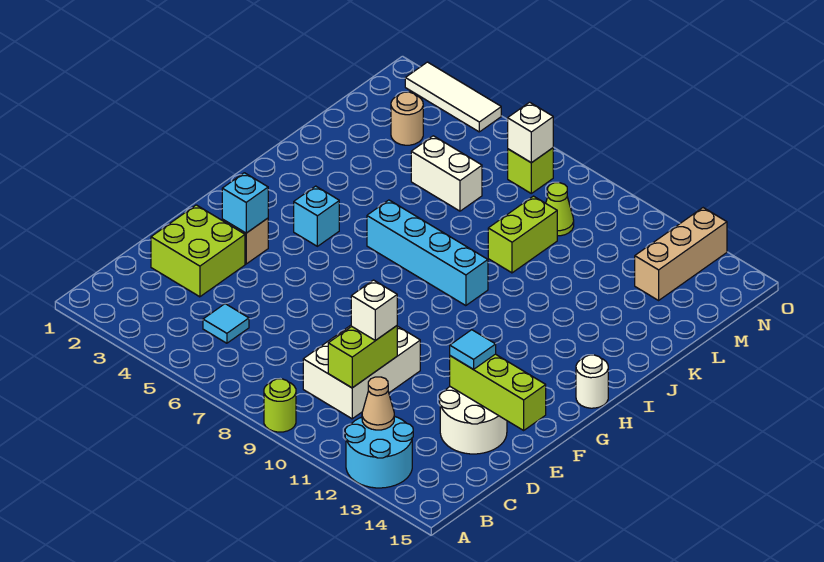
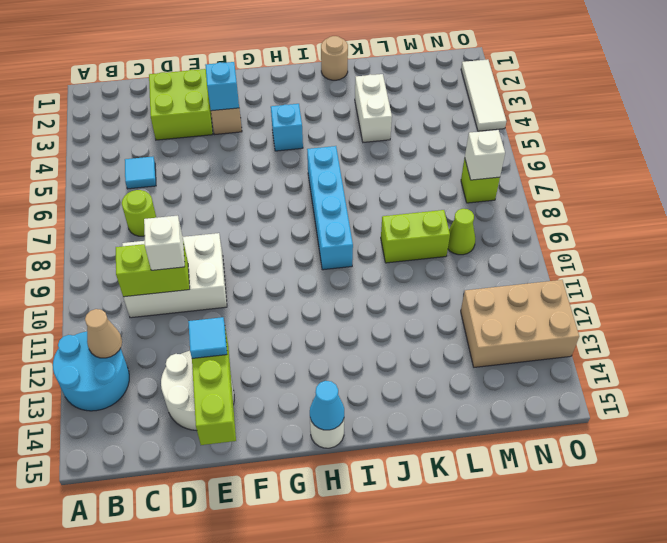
lime 1x1 round brick [264,379,296,432] -> lime 1x1 round brick moved to [122,190,156,236]
none -> cyan 1x1 cone [310,381,344,430]
white 1x2 brick [411,136,482,211] -> white 1x2 brick moved to [355,74,392,142]
tan 1x1 round brick [391,92,423,145] -> tan 1x1 round brick moved to [321,36,348,80]
tan 1x3 brick [635,208,727,300] -> tan 2x3 brick [461,280,579,367]

